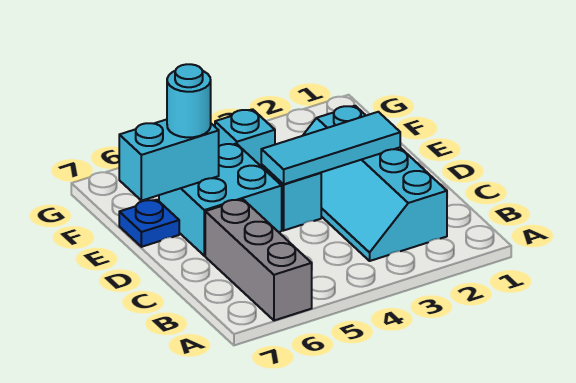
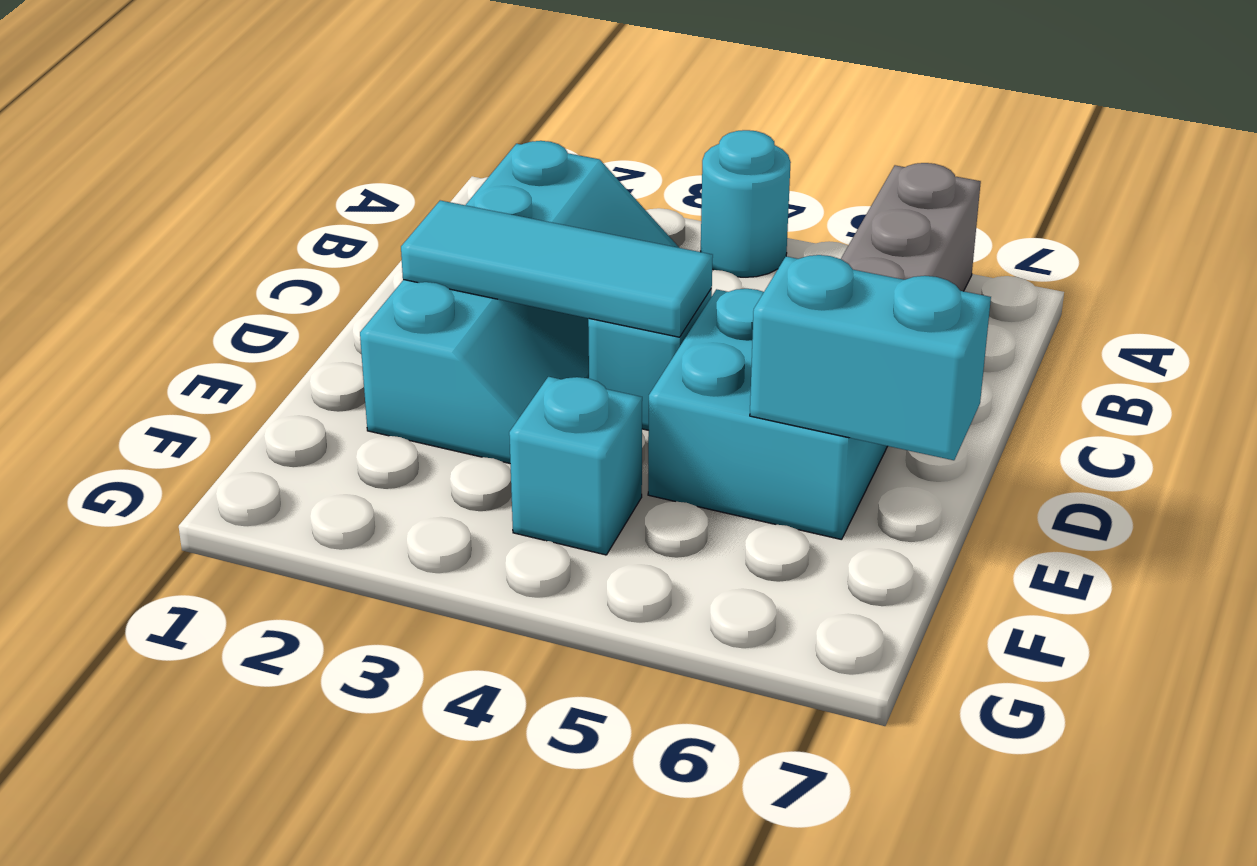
cyan 1x1 round brick [167,64,211,137] -> cyan 1x1 round brick moved to [701,130,791,277]
blue 1x1 plate [119,200,179,247] -> none

